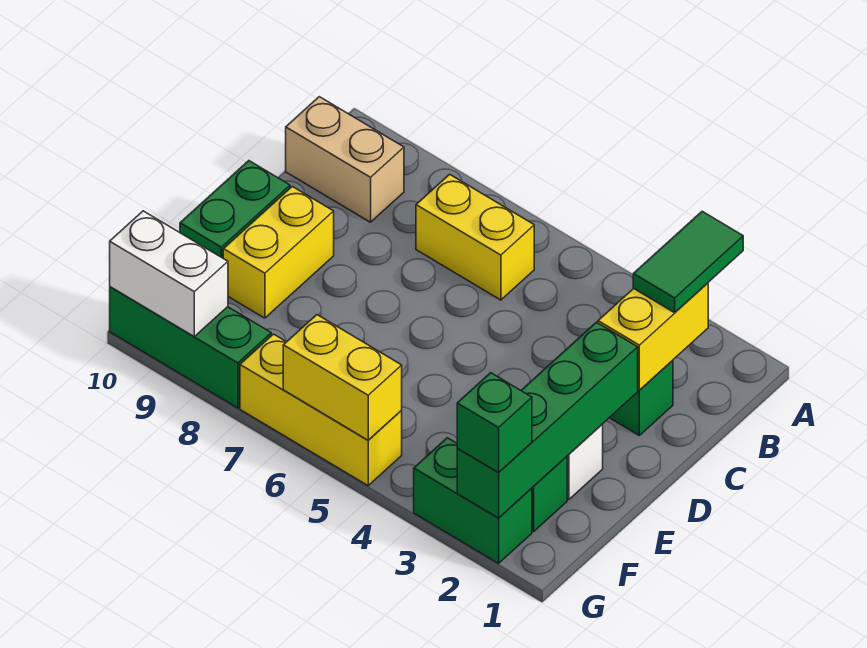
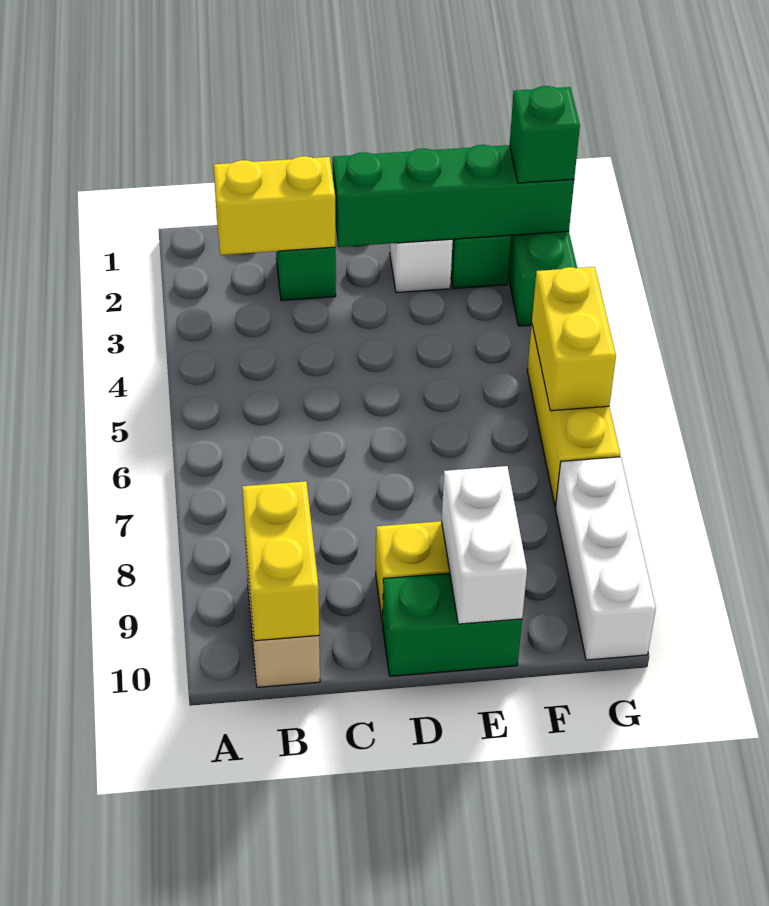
green 1x2 tile [633,211,743,313] -> none
yellow 1x2 brick [416,174,534,300] -> yellow 1x2 brick moved to [242,481,319,641]
green 1x3 brick [110,287,271,408] -> white 1x3 brick [555,457,656,660]
white 1x2 brick [110,211,228,336] -> white 1x2 brick moved to [442,466,527,624]

